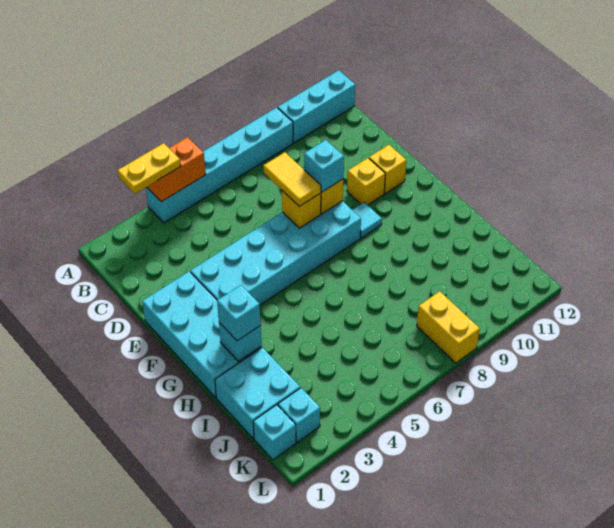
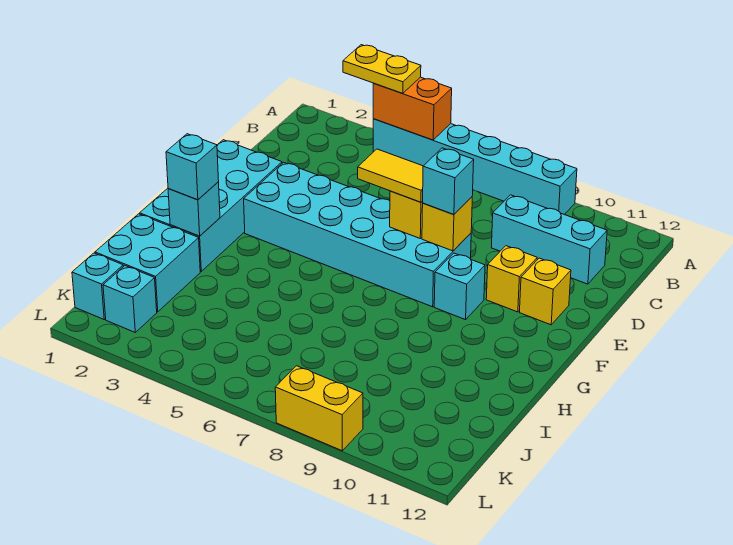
cyan 1x3 brick [278,70,355,143] -> cyan 1x3 brick moved to [491,195,607,284]
yellow 1x2 tile [263,152,321,206] -> yellow 1x2 tile turned to [358,149,423,202]
cyan 1x1 tile [353,202,382,238] -> cyan 1x1 brick [434,253,485,320]
yellow 1x2 brick [417,291,480,363] -> yellow 1x2 brick turned to [275,366,363,451]

